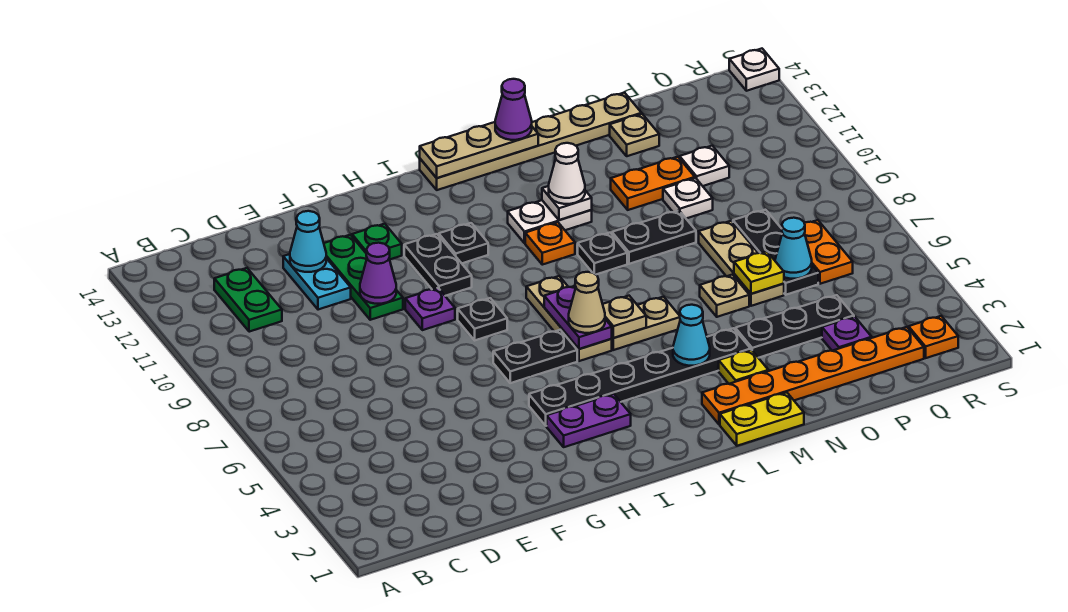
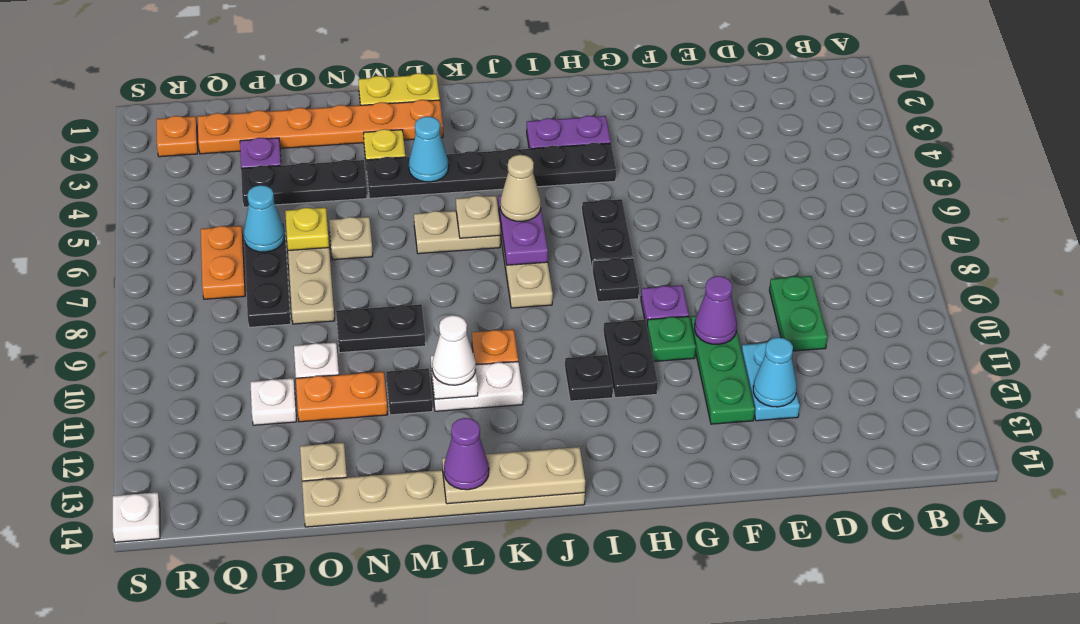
green 1x2 plate [214,268,282,332] -> green 1x2 plate moved to [769,276,827,351]
green 1x1 plate [352,224,402,259] -> green 1x1 plate moved to [647,316,696,362]
black 1x2 plate [493,330,577,383] -> black 1x2 plate turned to [582,199,633,271]
black 1x1 plate [578,233,627,275] -> black 1x1 plate moved to [386,368,433,415]

